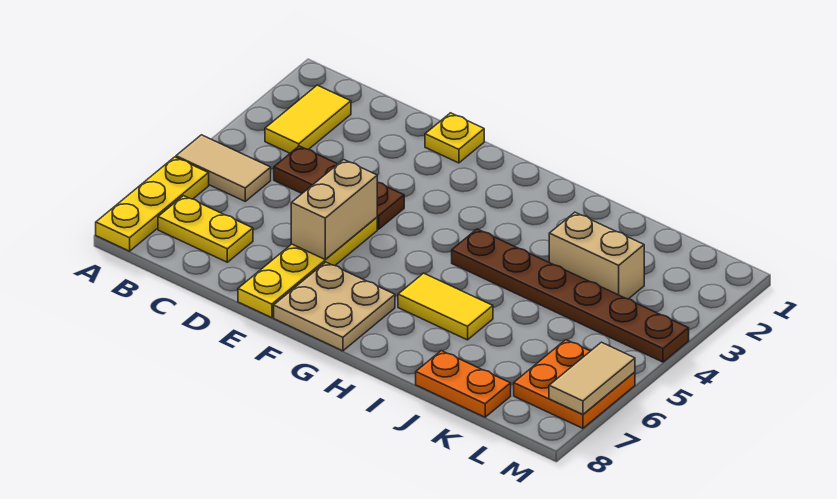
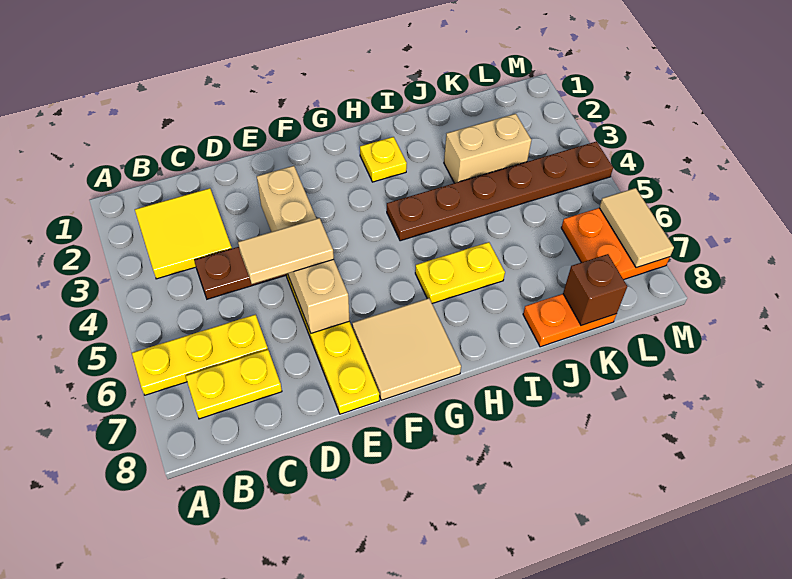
tan 1x2 tile [176,135,271,201] -> tan 1x2 tile moved to [238,218,334,284]
yellow 1x3 plate [96,157,209,251] -> yellow 1x3 plate turned to [132,315,268,395]
yellow 1x2 tile [265,85,351,153] -> yellow 2x2 tile [135,188,232,279]
yellow 1x1 plate [425,113,484,163] -> yellow 1x1 plate moved to [360,137,407,182]
tan 1x2 brick [291,159,377,260] -> tan 1x4 brick [257,166,349,333]
tan 2x2 plate [274,262,395,351] -> tan 2x2 tile [352,298,461,400]
yellow 1x2 tile [398,273,493,340] -> yellow 1x2 plate [415,242,505,303]
none -> brown 1x1 brick [563,254,627,326]

